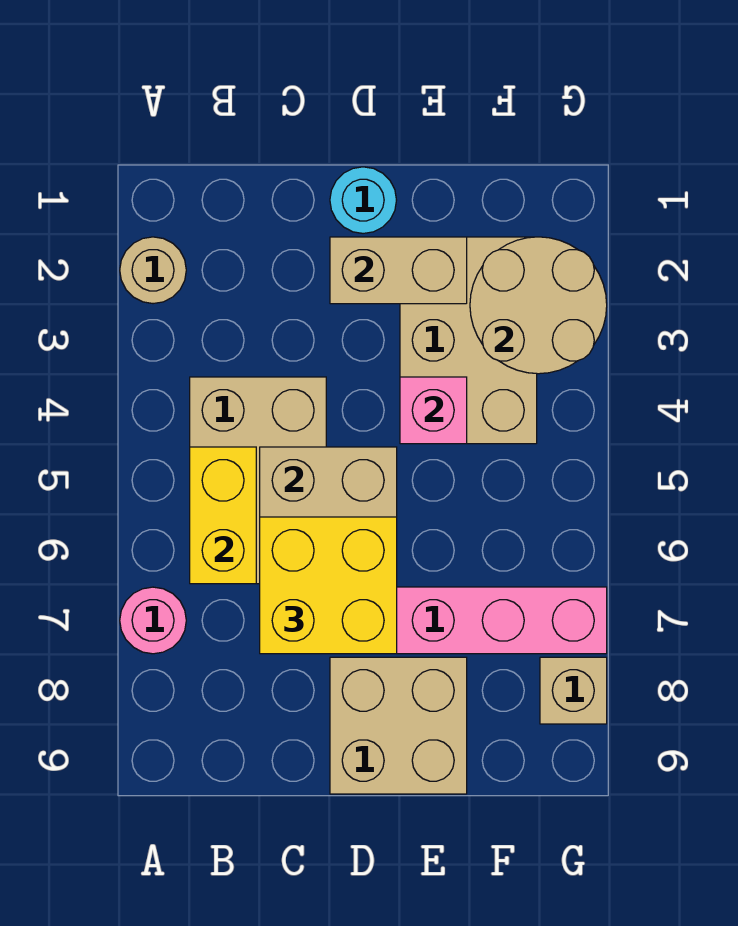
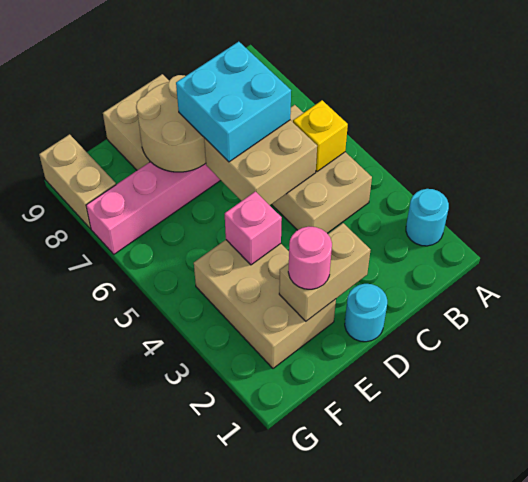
tan 1x1 round brick [120,237,186,304] -> cyan 1x1 round brick [406,189,449,246]
pink 1x1 round brick [120,587,186,654] -> pink 1x1 round brick moved to [288,227,332,289]
yellow 1x2 brick [190,447,256,584] -> yellow 1x1 brick [293,100,348,172]
yellow 2x2 brick [260,517,397,654] -> cyan 2x2 brick [176,42,291,162]
tan 2x2 round brick [470,237,607,374] -> tan 2x2 round brick moved to [136,75,206,172]
tan 1x1 brick [540,657,607,724] -> tan 1x2 brick [39,134,116,229]

